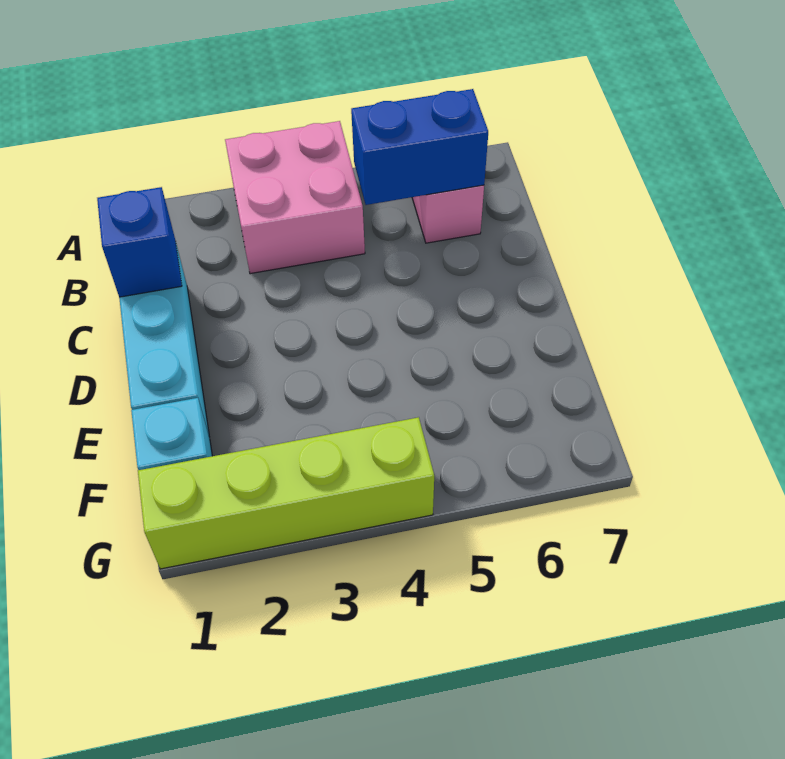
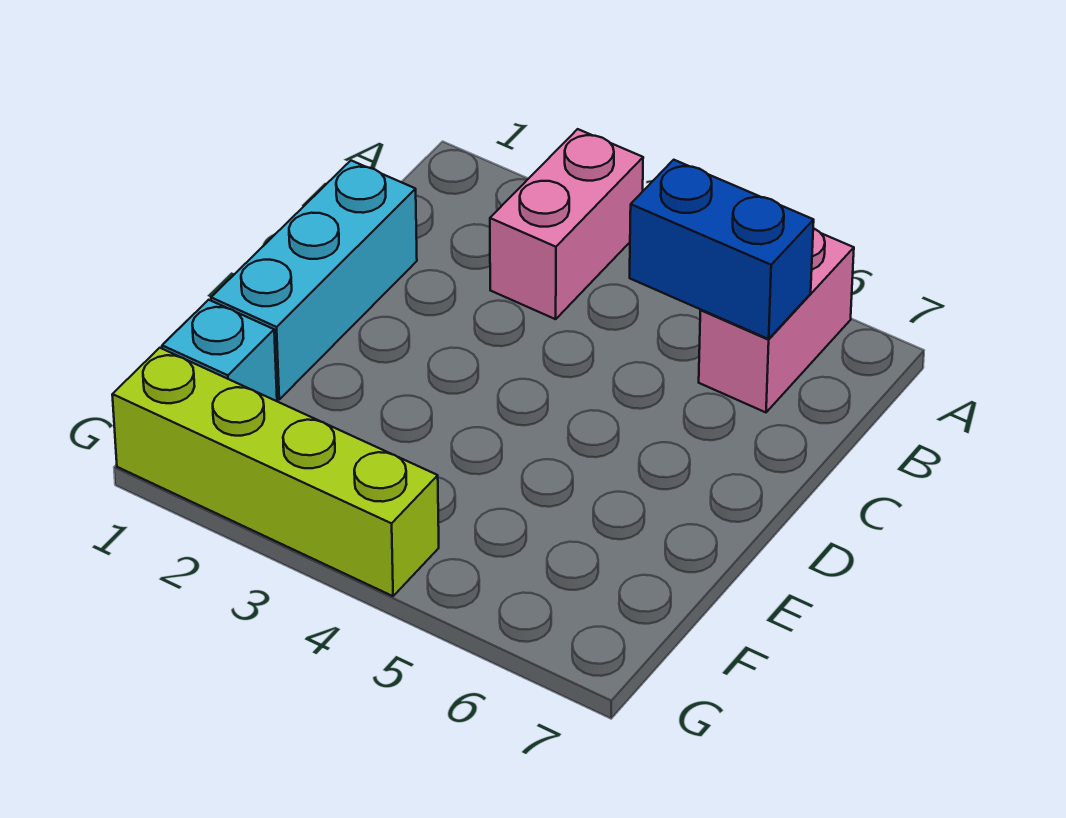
pink 2x2 brick [225,121,365,274] -> pink 1x2 brick [490,129,643,319]
blue 1x1 brick [97,187,182,297] -> none

